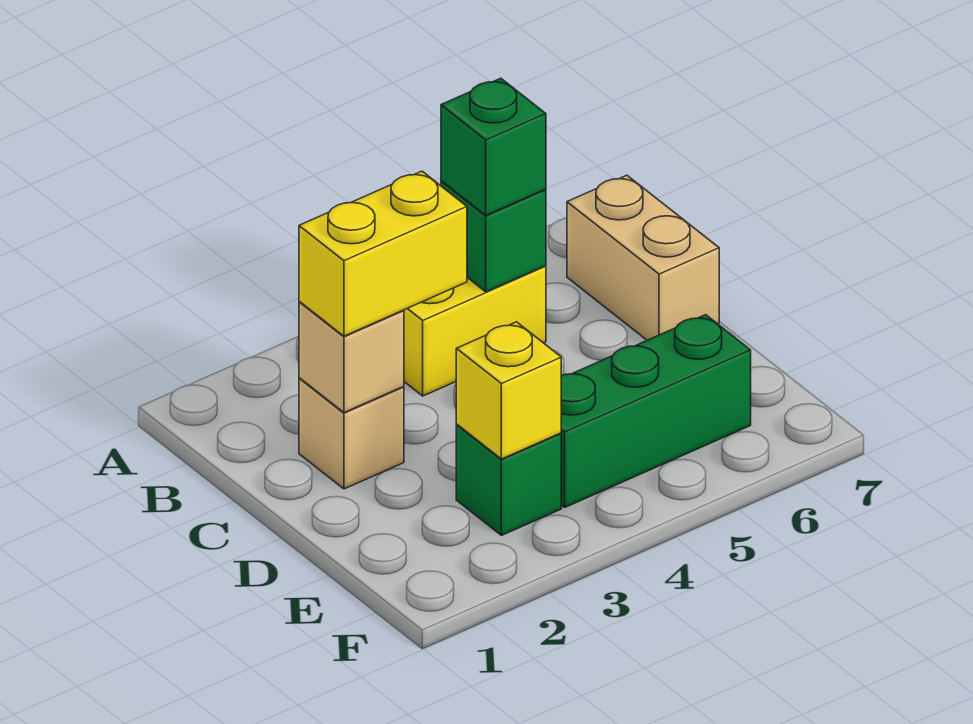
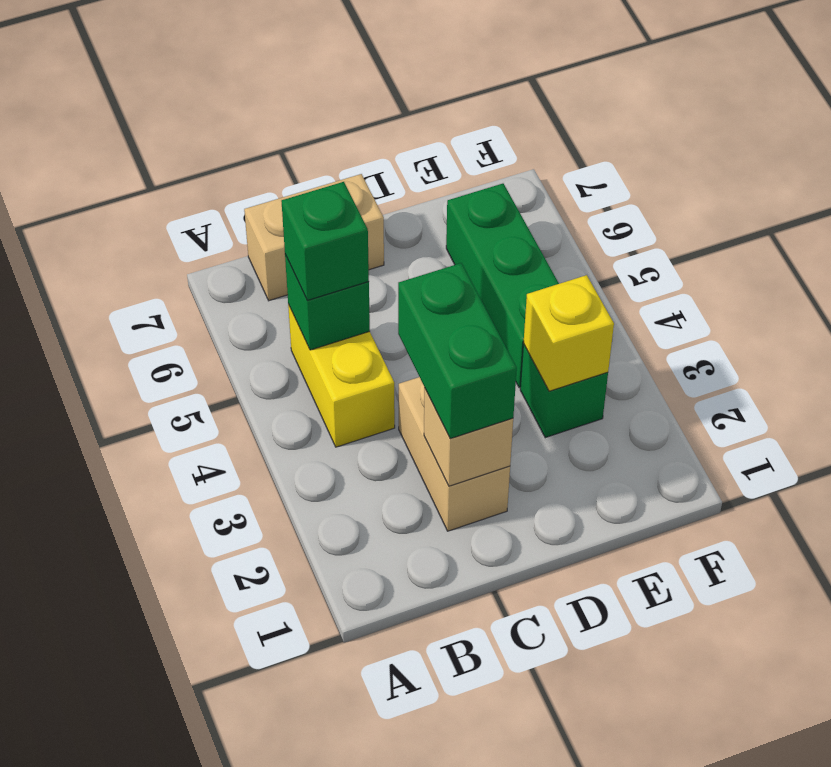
tan 1x1 brick [299,378,404,489] -> tan 1x2 brick [399,377,510,531]
yellow 1x2 brick [299,171,467,336] -> green 1x2 brick [398,263,517,439]

